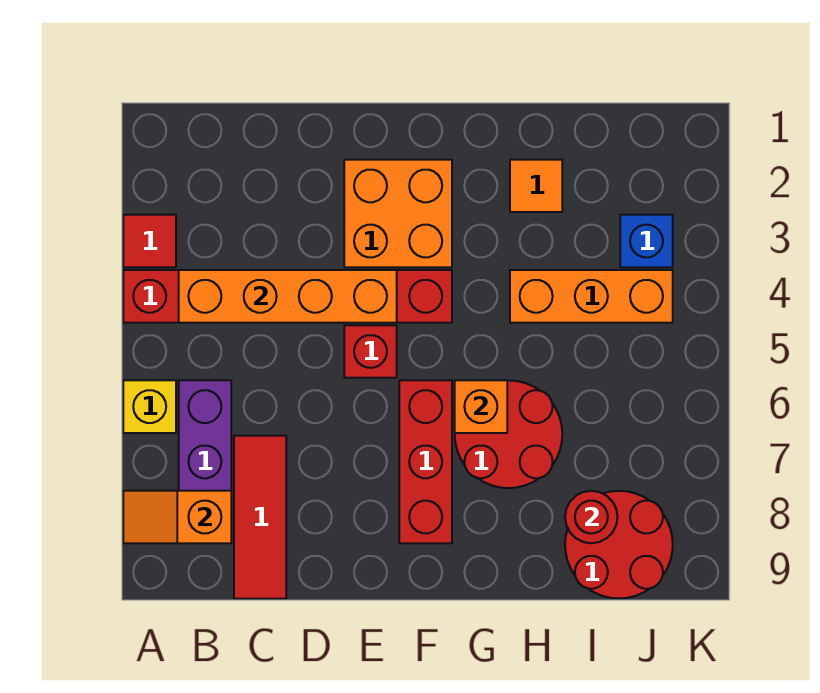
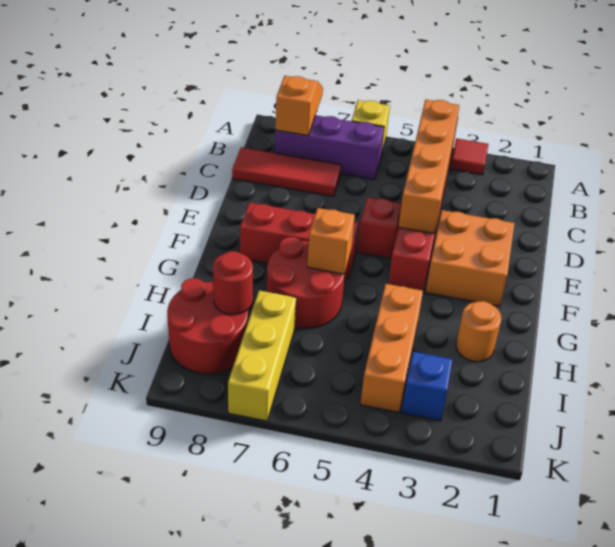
orange 1x1 tile [510,160,562,212] -> orange 1x1 round brick [456,301,501,362]
none -> yellow 1x3 brick [228,290,296,421]

